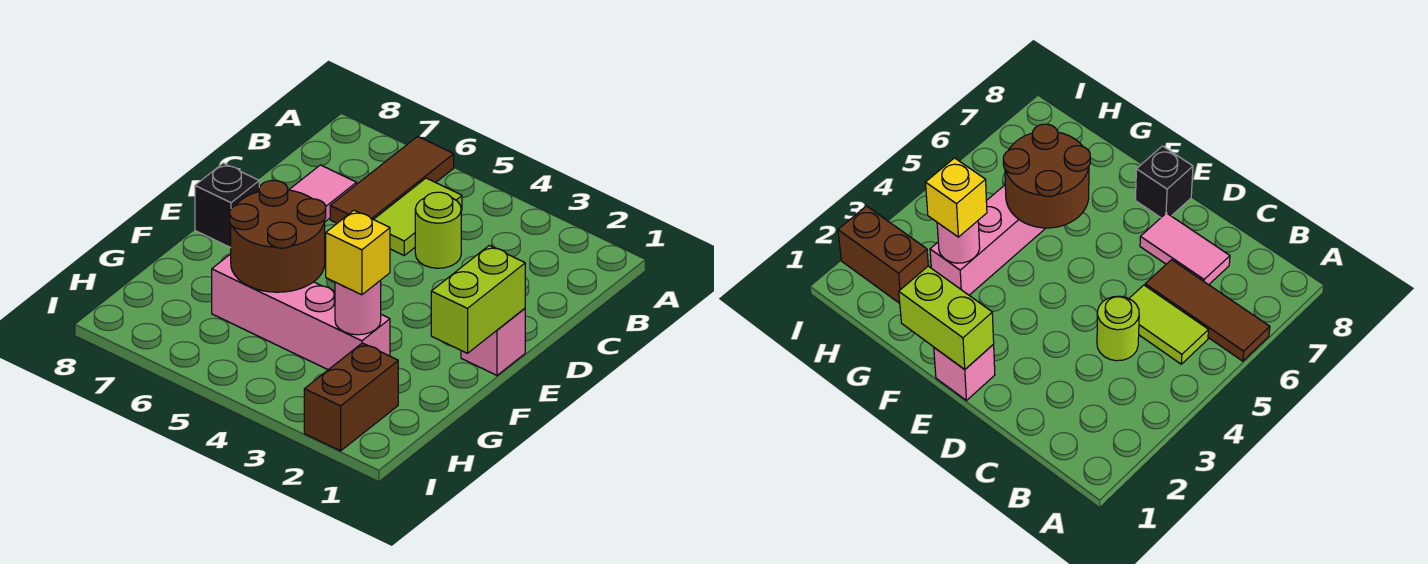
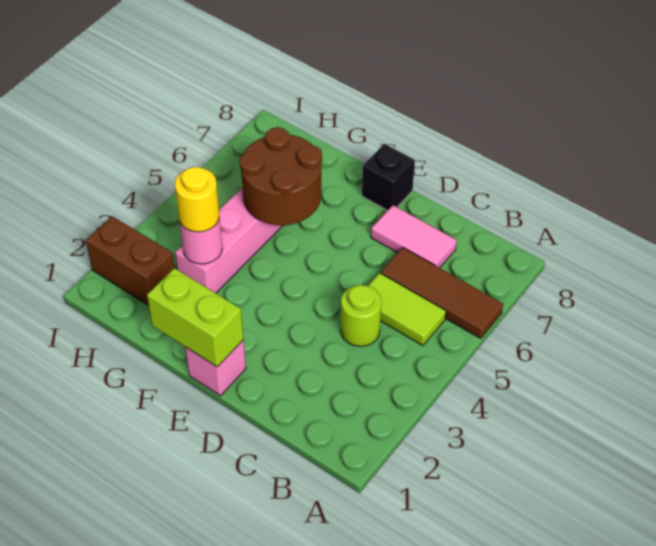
yellow 1x1 brick [326,211,390,295] -> yellow 1x1 round brick [175,167,219,232]

